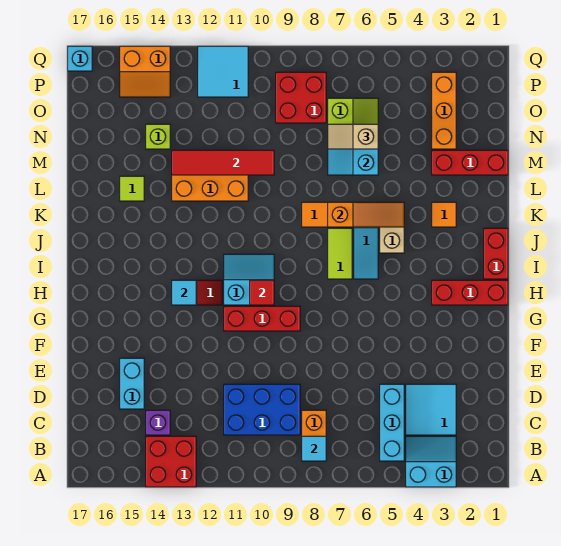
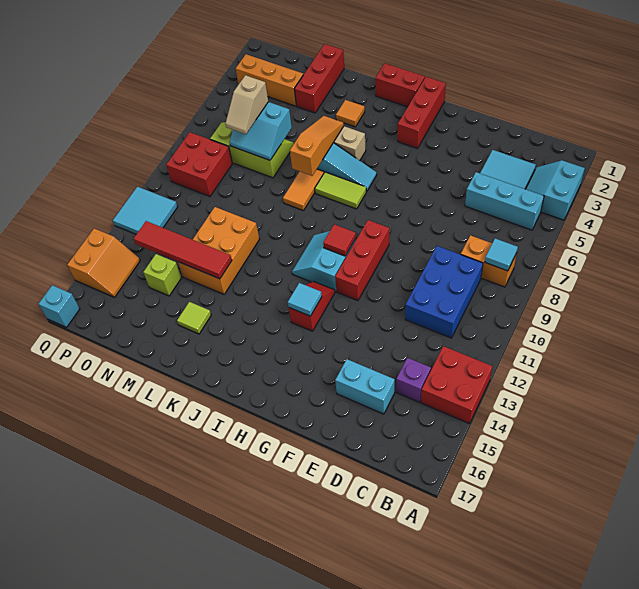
red 1x4 tile [172,150,274,175] -> red 1x4 tile turned to [133,221,232,279]

